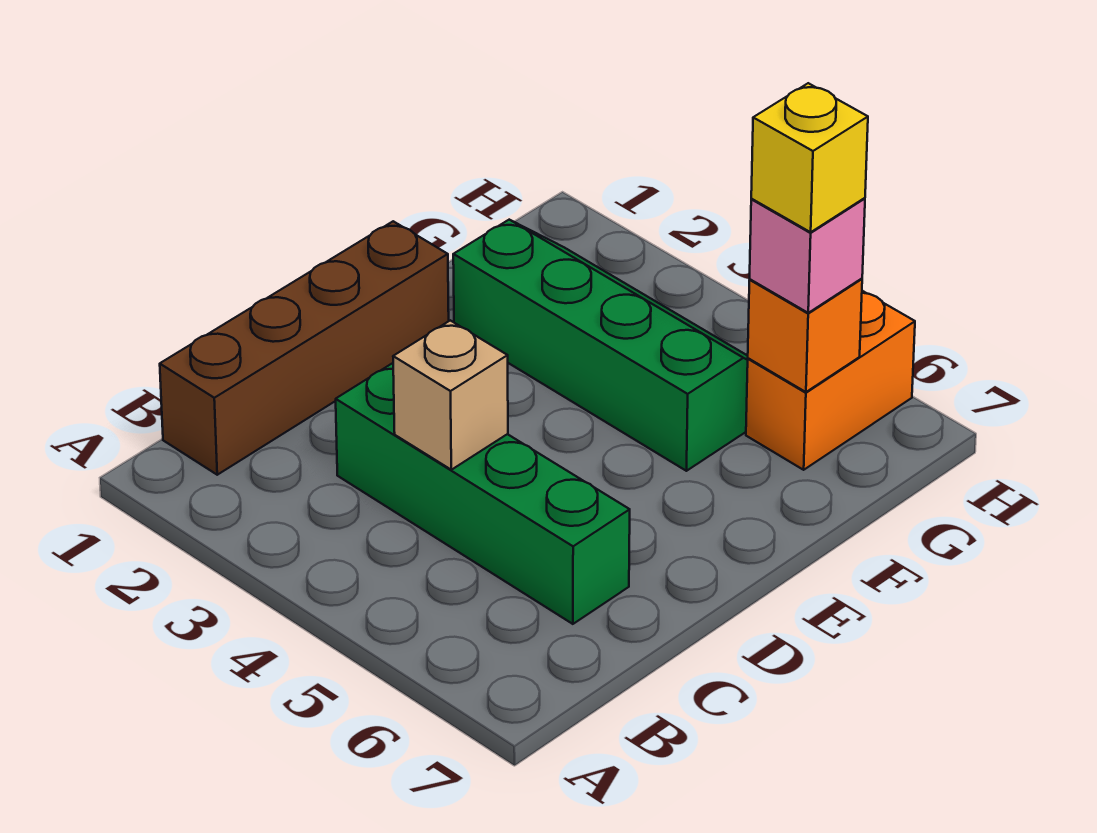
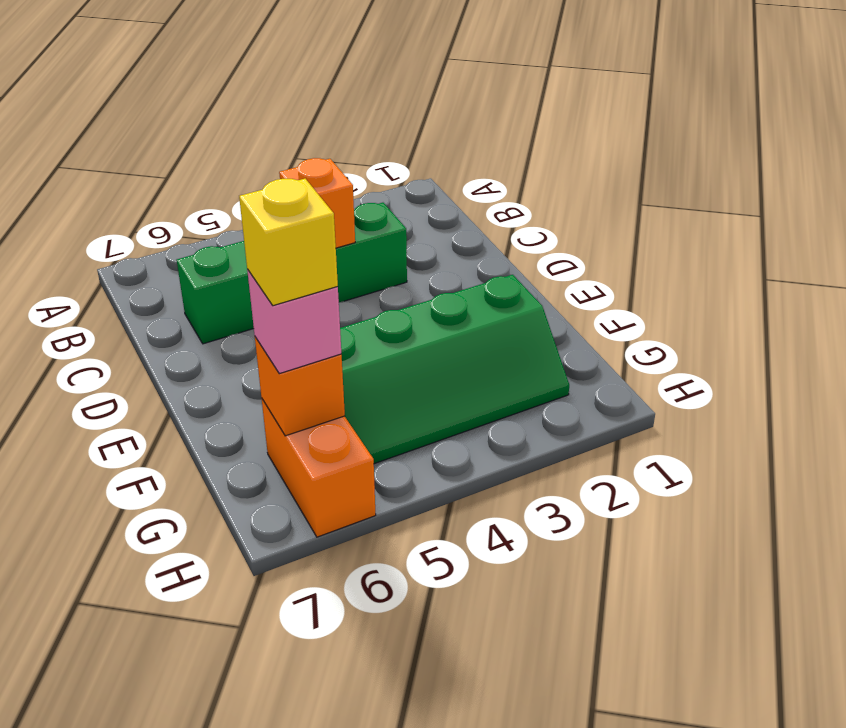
brown 1x4 brick [160,221,449,475] -> none
tan 1x1 brick [393,320,508,470] -> orange 1x1 brick [279,158,355,248]

